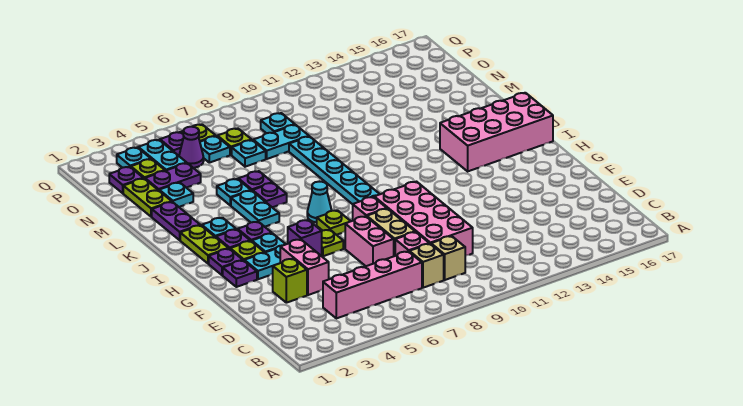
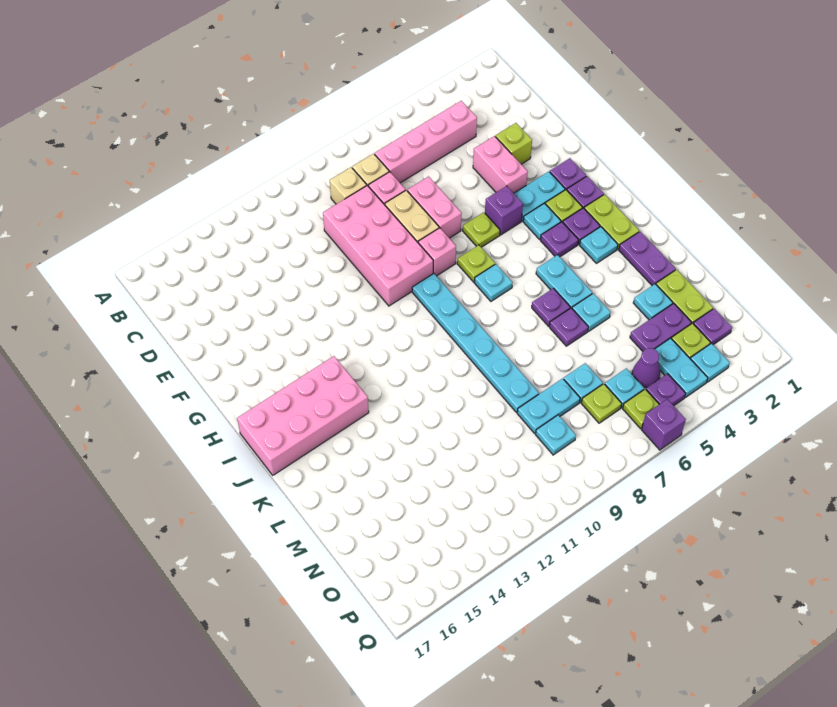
cyan 1x1 cone [307,181,332,223] -> cyan 1x1 plate [474,264,513,301]
none -> purple 1x1 brick [642,399,686,450]

